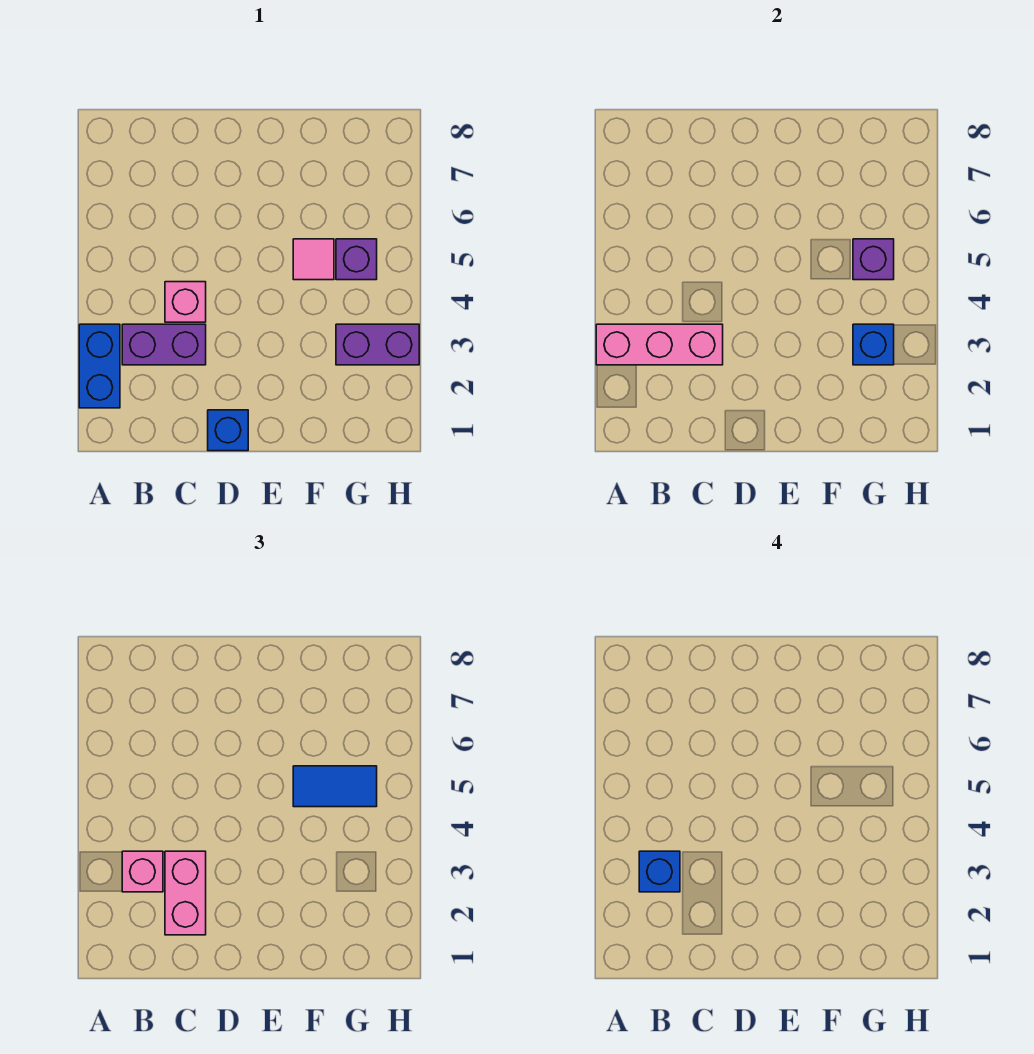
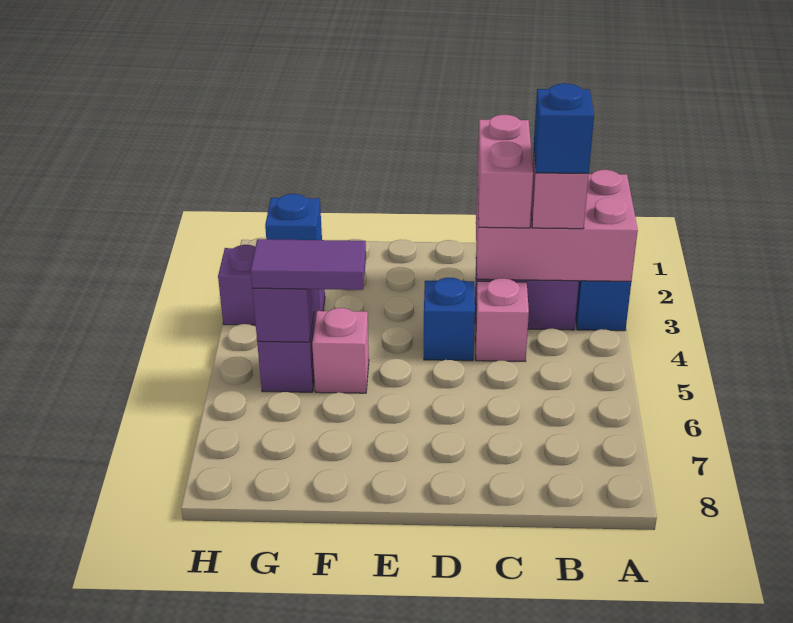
pink 1x3 brick [596,324,723,365] -> pink 2x3 brick [476,170,638,281]
blue 1x1 brick [208,410,248,451] -> blue 1x1 brick moved to [424,278,475,361]
pink 1x1 tile [293,239,334,280] -> pink 1x1 brick [312,308,369,393]
blue 1x2 tile [293,766,377,807] -> purple 1x2 tile [251,239,366,290]

